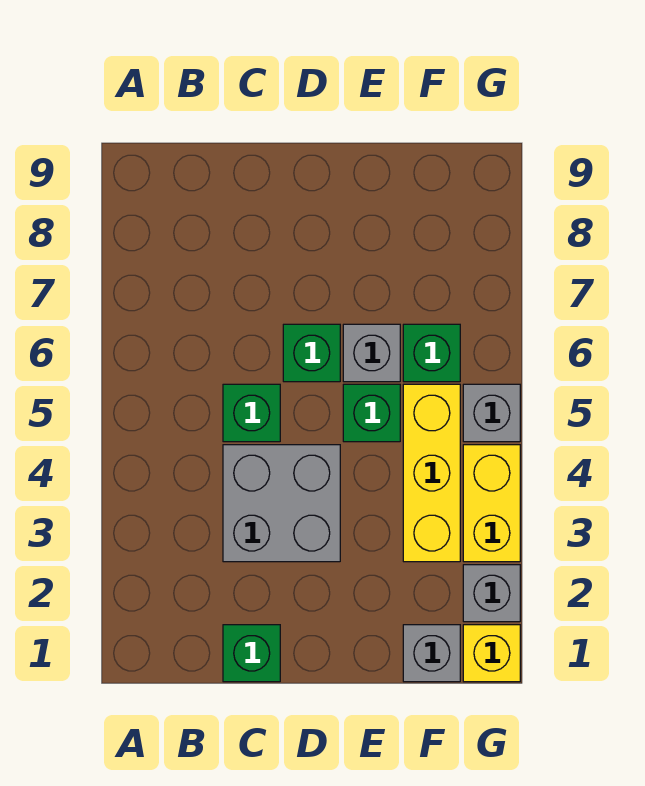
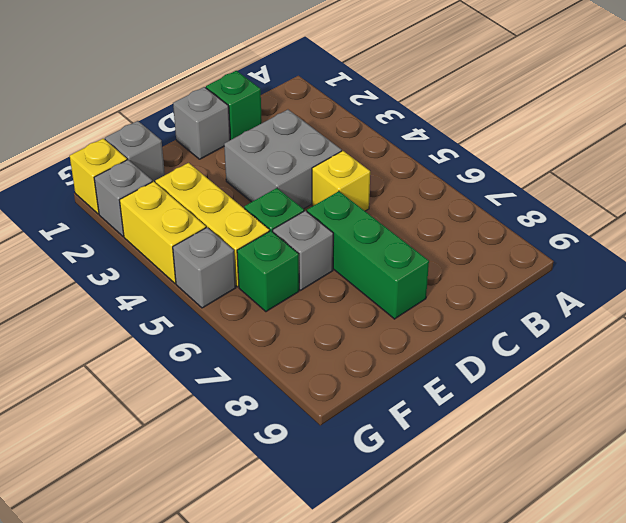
green 1x1 brick [223,384,280,442] -> yellow 1x1 brick [312,151,370,211]
none -> grey 1x1 brick [173,87,230,159]
green 1x1 brick [283,324,340,382] -> green 1x3 brick [307,191,429,319]

